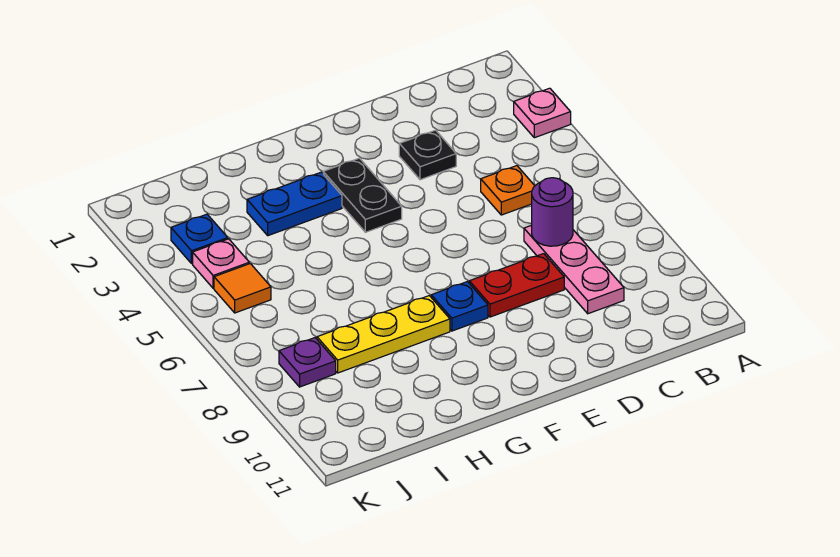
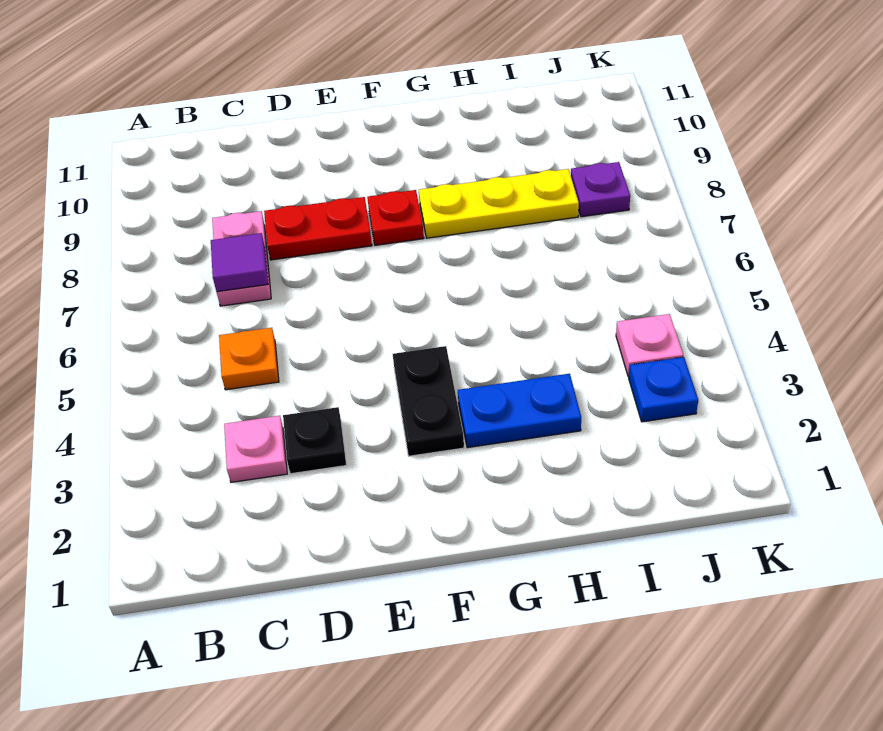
pink 1x1 plate [514,88,571,138] -> pink 1x1 plate moved to [224,416,287,482]
pink 1x3 plate [524,225,624,314] -> pink 1x2 plate [212,211,271,306]
purple 1x1 round brick [532,178,573,246] -> purple 1x1 tile [211,233,268,292]
blue 1x1 plate [431,282,488,331] -> red 1x1 plate [367,190,424,245]
orange 1x1 tile [214,264,271,313] -> none

